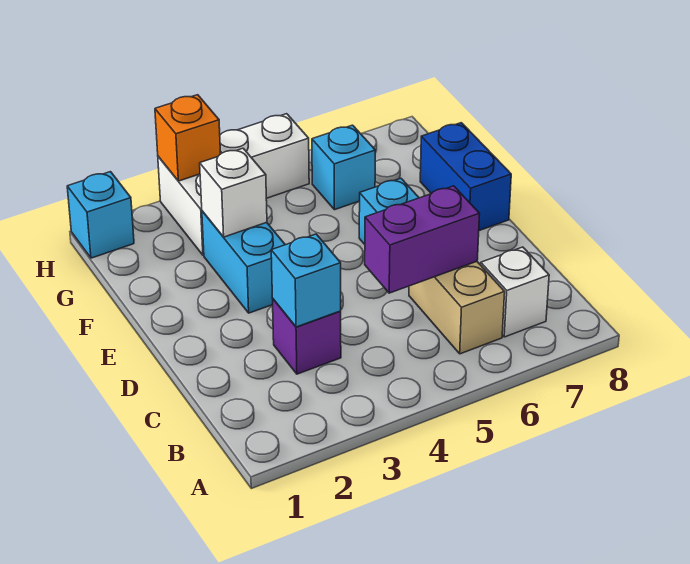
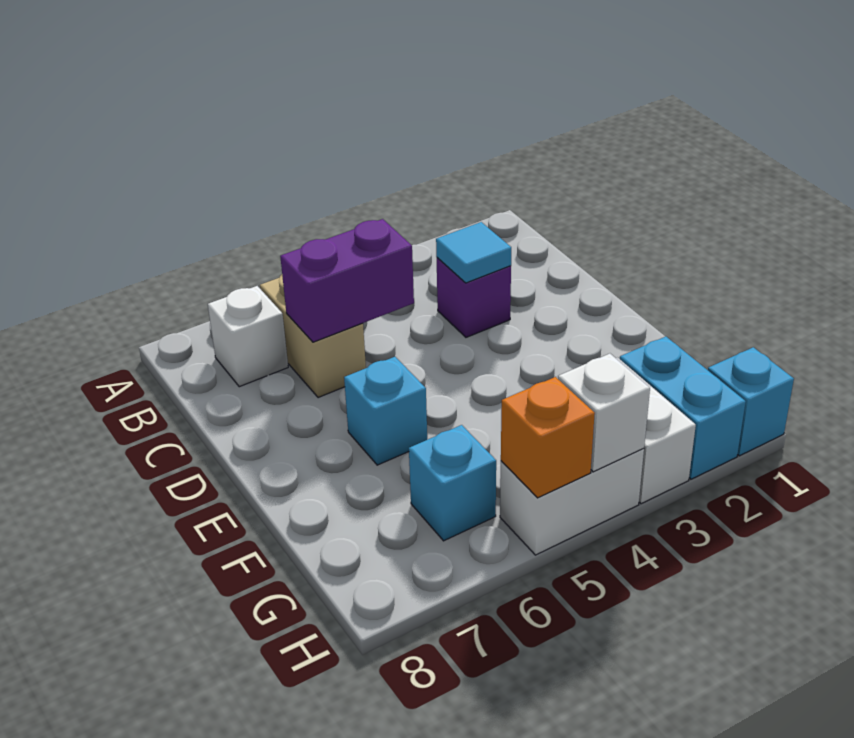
cyan 1x1 brick [271,234,341,327] -> cyan 1x1 tile [436,222,511,283]
cyan 1x2 brick [202,211,285,313] -> cyan 1x2 brick moved to [620,337,746,479]
blue 1x2 brick [420,123,511,231] -> none
white 1x1 brick [200,148,267,237] -> white 1x1 brick moved to [558,354,650,472]
orange 1x1 brick [155,95,221,181] -> orange 1x1 brick moved to [501,377,595,498]

